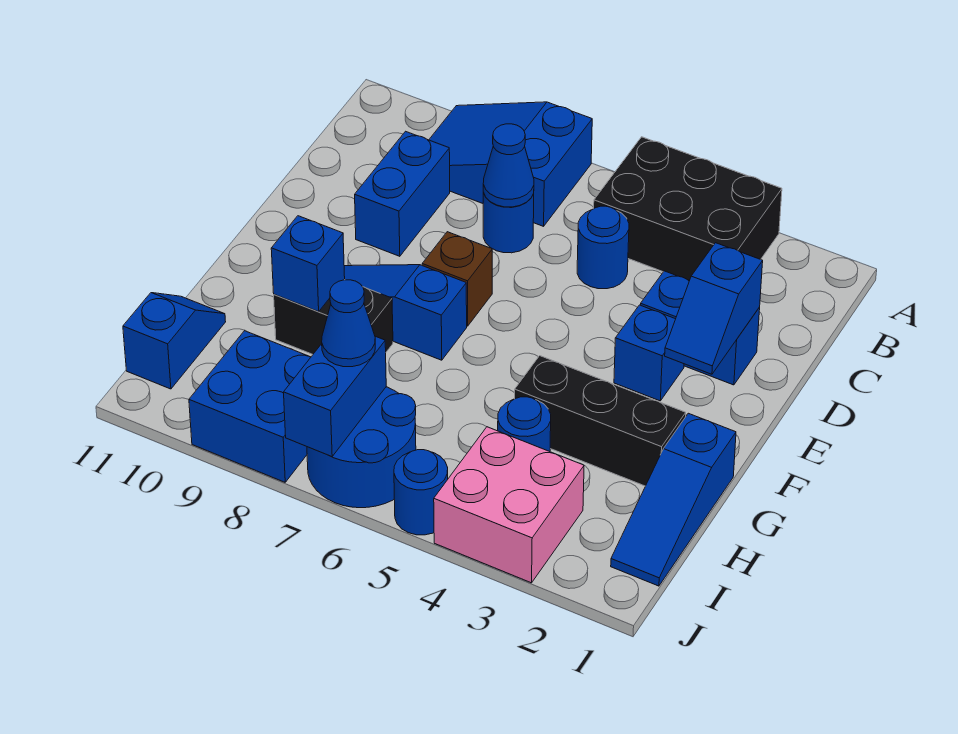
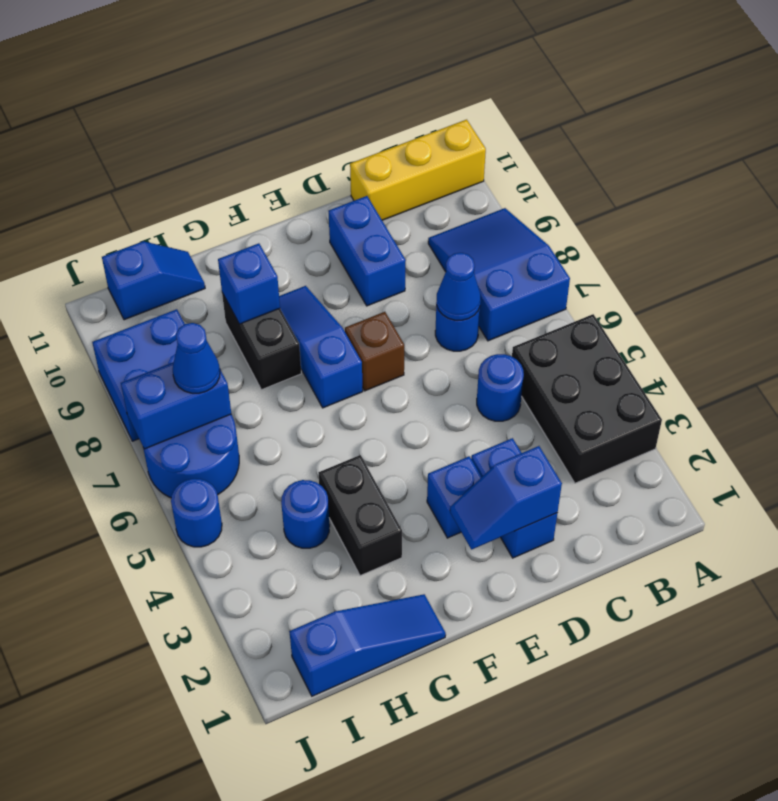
none -> yellow 1x3 brick [350,120,486,220]
blue 1x2 brick [355,131,450,256] -> blue 1x2 brick turned to [328,196,406,306]
blue 1x3 slope [611,413,736,586] -> blue 1x3 slope turned to [289,594,446,696]
black 1x3 brick [515,356,686,486] -> black 1x2 brick [319,455,402,576]
pink 2x2 brick [434,427,584,583] -> none

